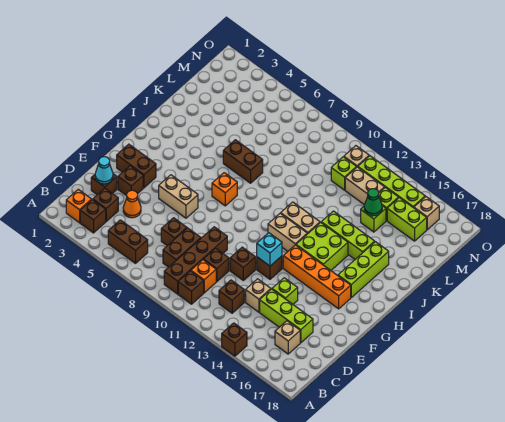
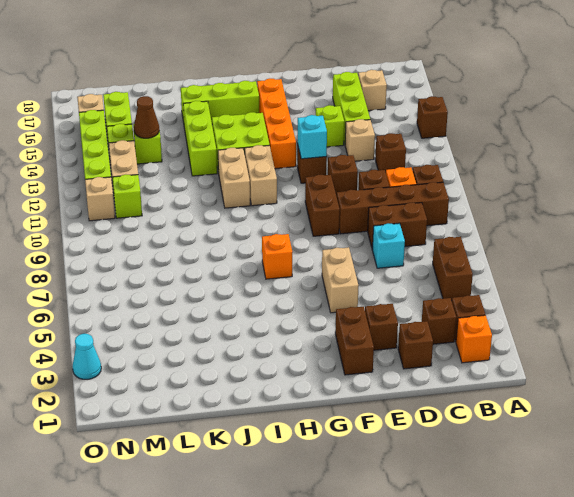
cyan 1x1 cone [95,157,113,184] -> cyan 1x1 cone moved to [72,334,101,379]
orange 1x1 cone [123,190,141,218] -> none
brown 1x1 brick [161,218,187,246] -> cyan 1x1 brick [372,223,405,268]
brown 1x2 brick [223,140,263,183] -> brown 1x2 brick moved to [305,175,340,236]
green 1x1 cone [364,189,382,216] -> brown 1x1 cone [134,96,159,138]

